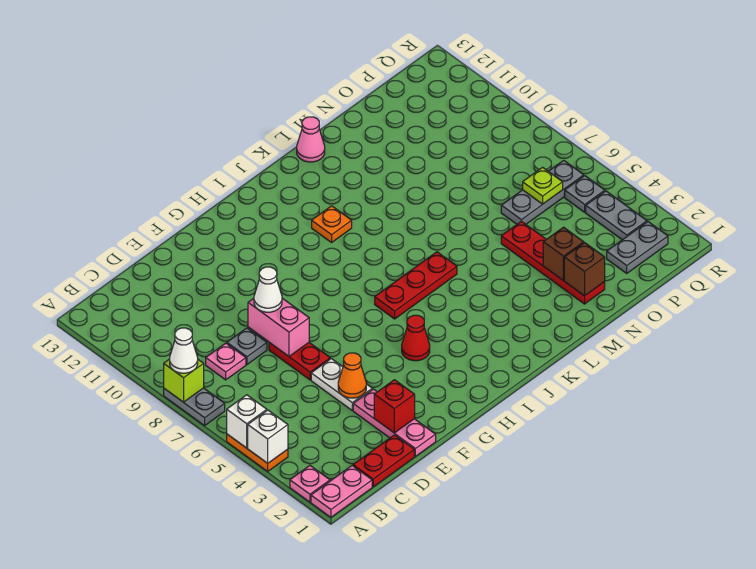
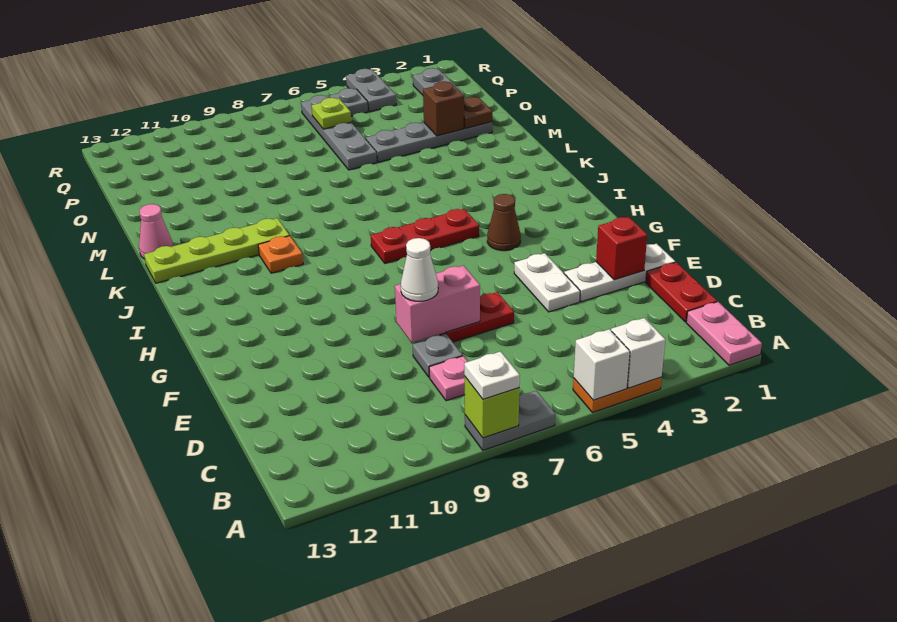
pink 1x1 plate [290,466,330,502] -> none
white 1x1 cone [170,328,198,373] -> white 1x1 plate [464,352,520,399]
pink 1x3 plate [353,389,436,456] -> white 1x3 plate [564,244,675,302]
white 1x2 plate [311,359,372,410] -> white 1x2 plate turned to [514,253,580,312]
orange 1x1 cone [338,353,366,398] -> none
red 1x1 cone [402,315,430,361] -> brown 1x1 cone [487,194,521,251]
red 1x3 plate [375,252,457,319] -> red 1x3 plate turned to [371,209,479,263]
none -> lime 1x4 plate [144,218,289,283]
red 1x4 plate [501,221,605,304] -> grey 1x4 plate [366,122,492,162]
brown 1x1 brick [564,243,605,296] -> brown 1x1 plate [464,97,492,128]
grey 1x3 plate [501,160,584,224] -> grey 1x4 plate [301,95,377,170]
grey 1x2 plate [586,191,647,240] -> grey 1x2 plate turned to [346,69,396,112]

